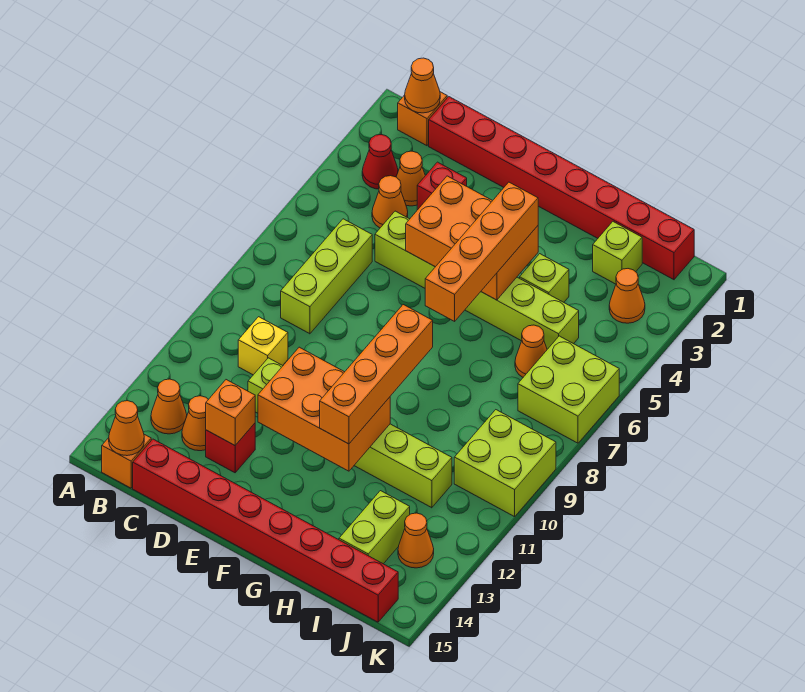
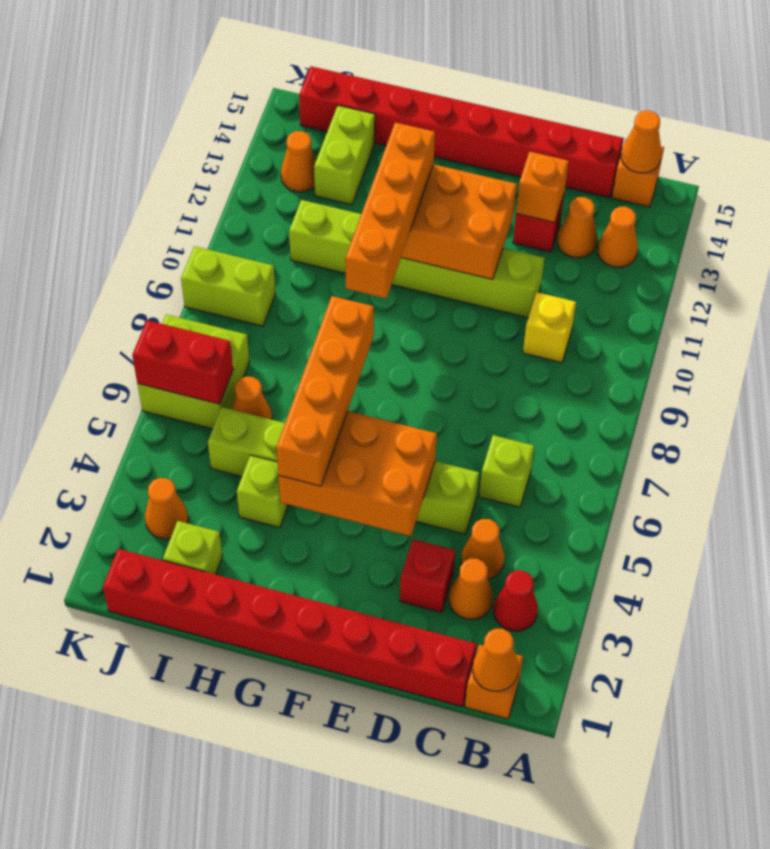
lime 1x3 brick [281,219,372,334] -> lime 1x1 brick [479,435,534,507]
none -> red 1x2 brick [132,320,233,404]
lime 2x2 brick [454,410,556,517] -> lime 1x2 brick [181,246,275,326]

